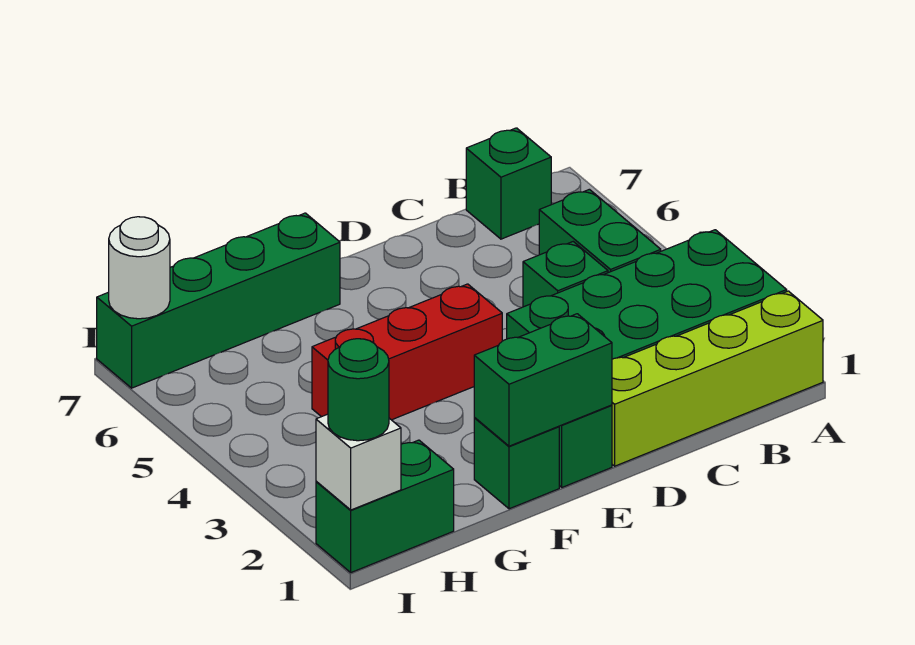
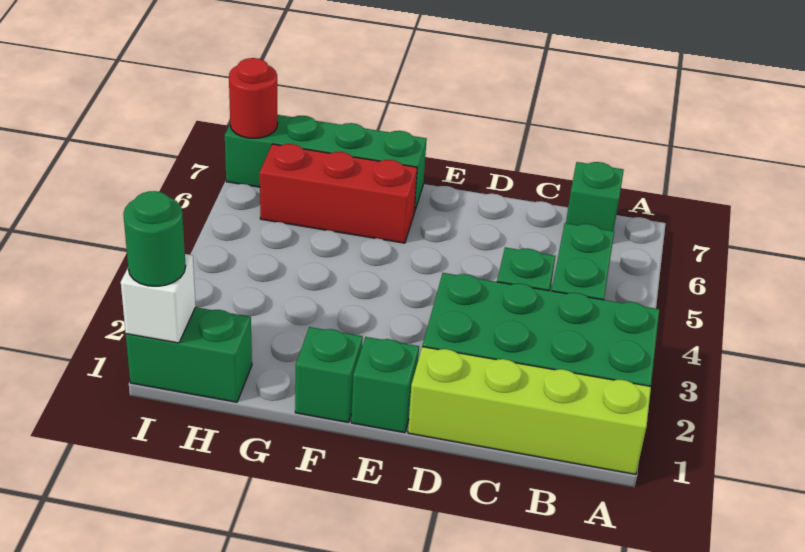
green 1x2 brick [474,314,612,446] -> none
red 1x3 brick [312,284,502,420] -> red 1x3 brick moved to [260,144,417,243]
white 1x1 round brick [109,217,170,319] -> red 1x1 round brick [229,58,278,138]

